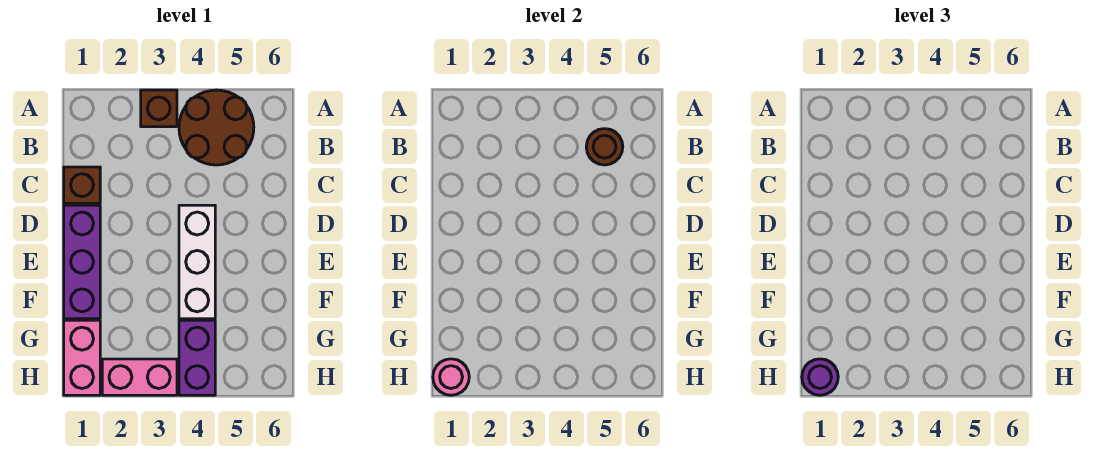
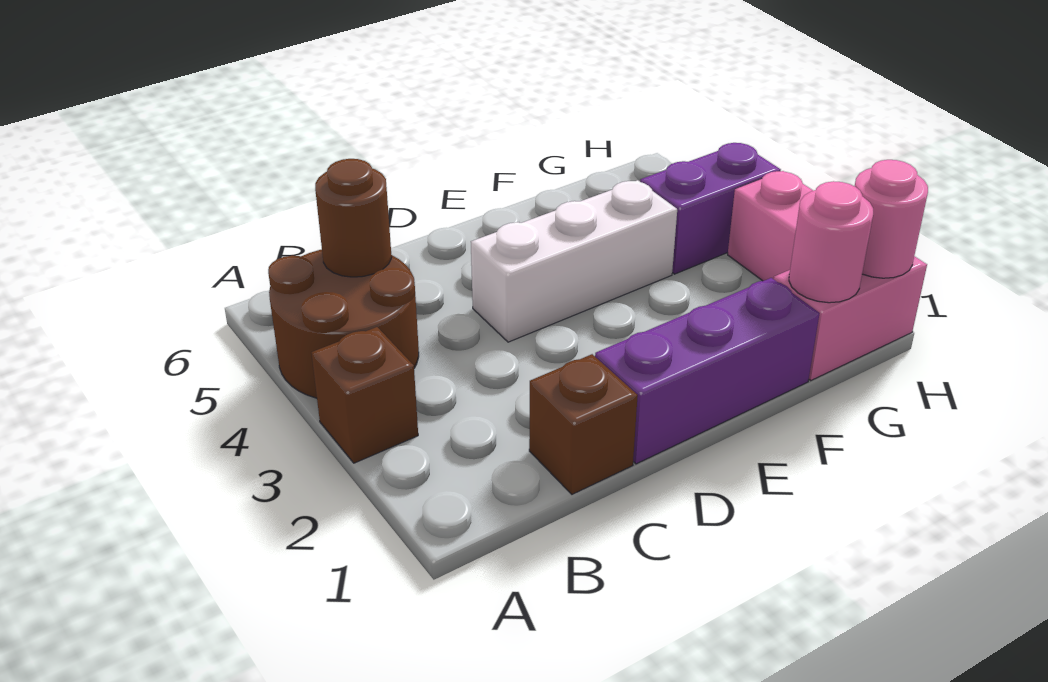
none -> pink 1x1 round brick [789,181,873,303]
purple 1x1 round brick [802,359,838,395] -> none

